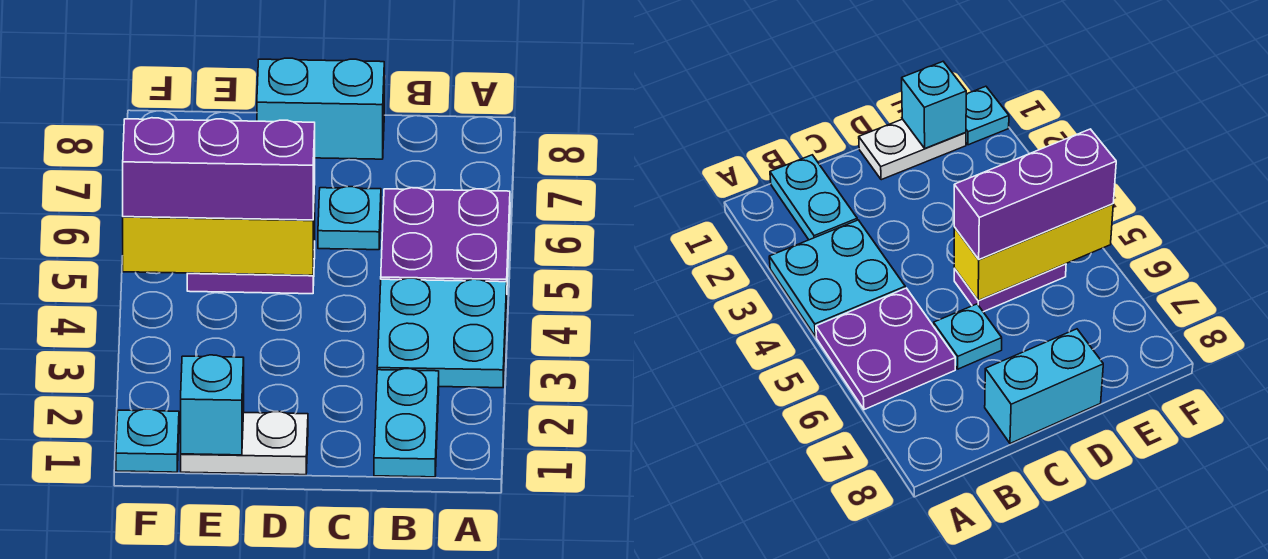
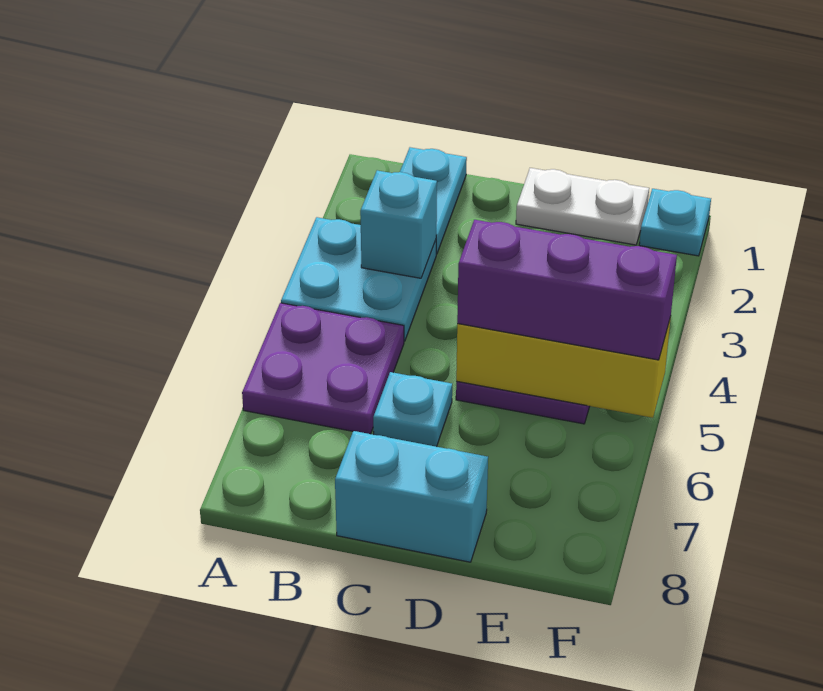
cyan 1x1 brick [181,355,244,455] -> cyan 1x1 brick moved to [360,170,437,278]

